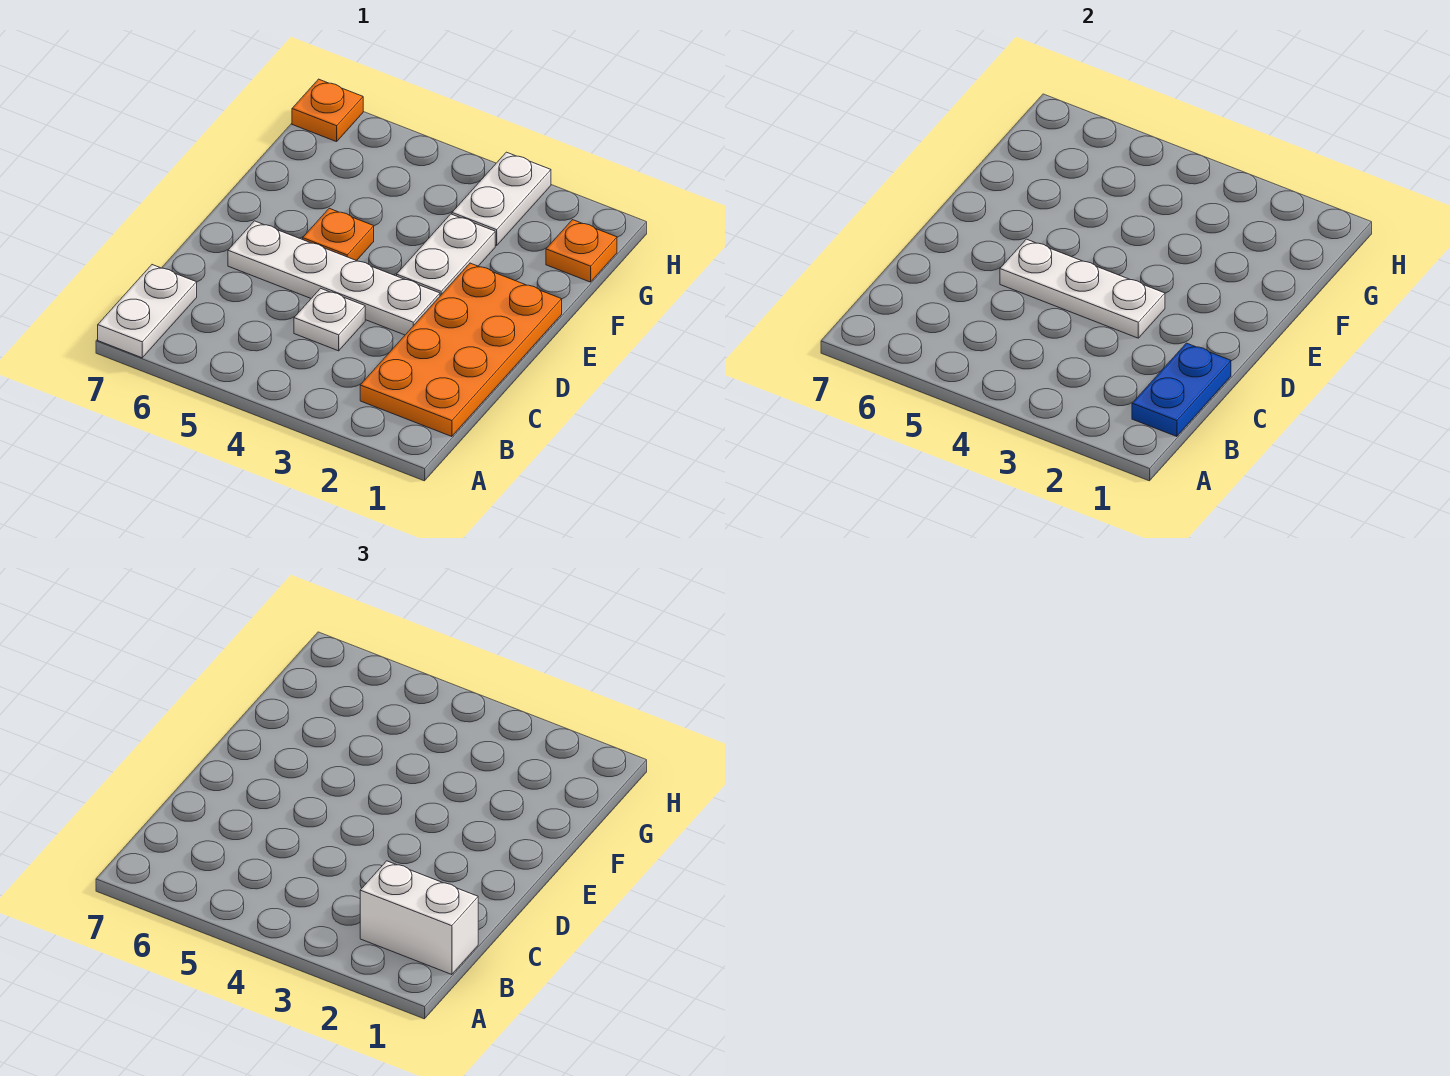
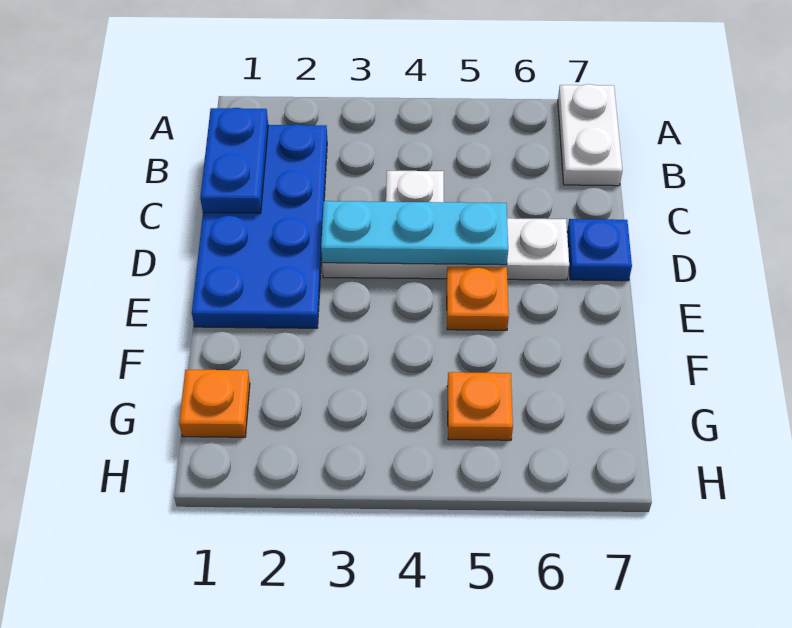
orange 2x4 plate [360,263,562,437] -> blue 2x4 plate [192,124,327,328]
white 1x2 brick [360,861,478,975] -> none
white 1x3 plate [1000,239,1165,338] -> cyan 1x3 plate [321,201,508,265]
none -> blue 1x1 plate [567,219,632,281]
white 1x2 plate [397,214,495,296] -> none
white 1x2 plate [452,152,551,246] -> none
orange 1x1 plate [292,79,363,142] -> orange 1x1 plate moved to [447,372,513,440]

